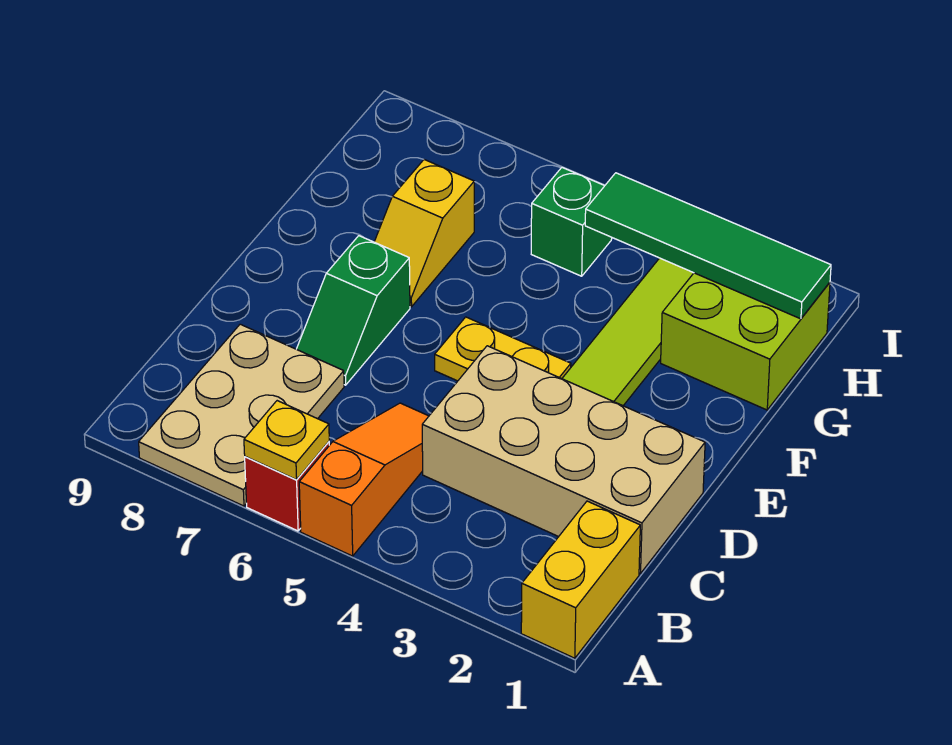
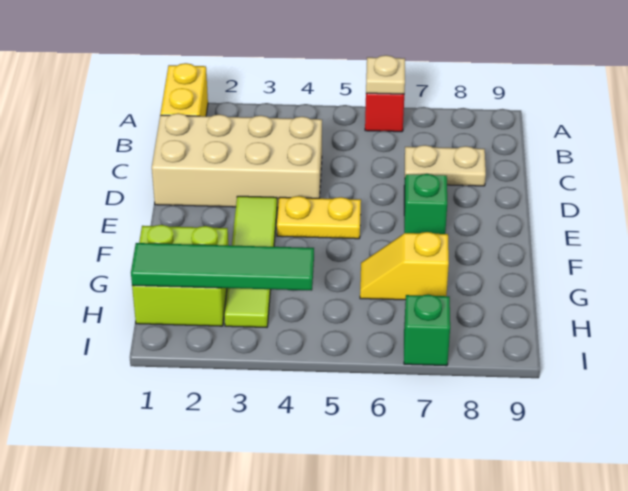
orange 1x3 slope [299,403,429,556] -> none
yellow 1x1 plate [244,401,329,480] -> tan 1x1 plate [366,55,405,94]
tan 2x3 plate [139,324,344,506] -> tan 1x2 plate [405,145,486,186]
yellow 1x2 slope [374,160,474,307] -> yellow 1x2 slope turned to [360,232,449,300]
green 1x1 brick [531,168,612,276] -> green 1x1 brick moved to [404,295,450,366]

